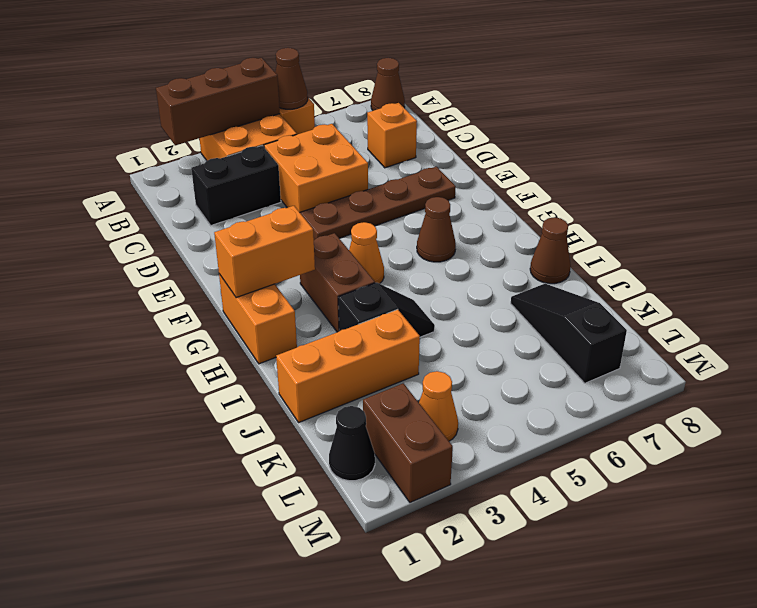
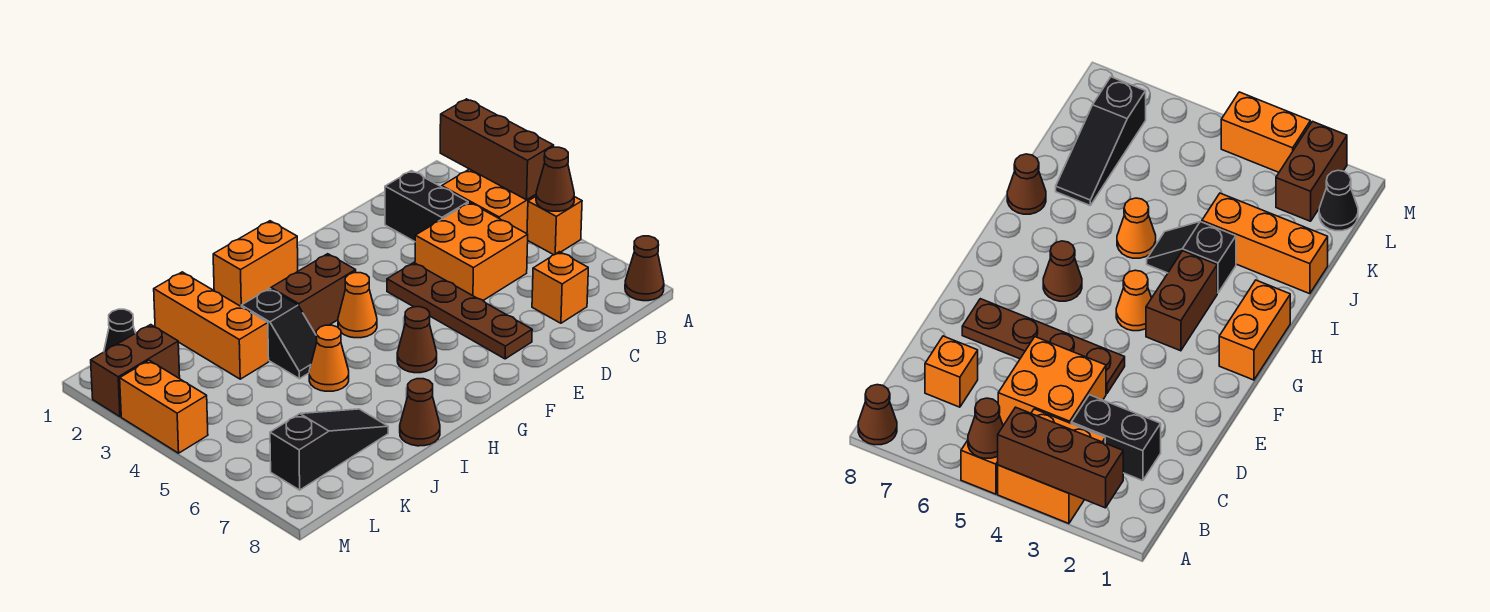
orange 1x2 brick [214,206,315,298] -> orange 1x2 brick moved to [120,360,208,453]
orange 1x1 cone [419,371,458,441] -> orange 1x1 cone moved to [309,325,349,391]

